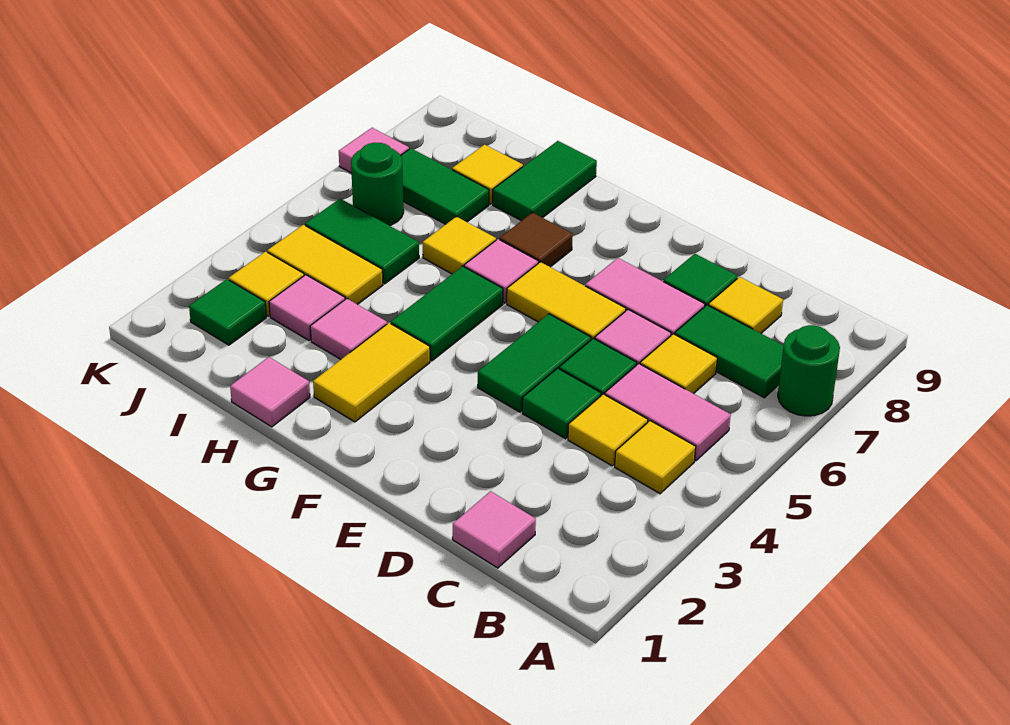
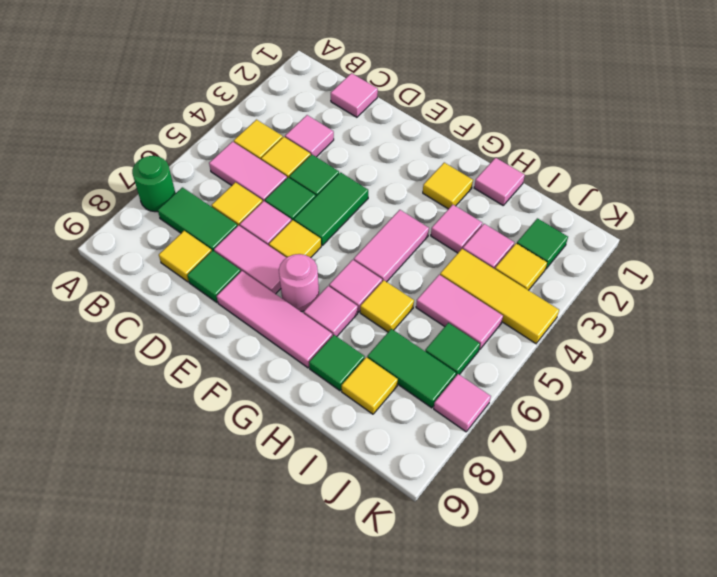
none -> pink 1x1 tile [285,115,334,157]
yellow 1x2 tile [507,262,626,340] -> yellow 1x1 tile [269,220,321,258]
none -> pink 1x3 tile [217,271,332,368]
none -> pink 1x1 round brick [279,254,319,311]
yellow 1x2 tile [313,323,430,422] -> yellow 1x1 tile [423,163,473,209]
green 1x2 tile [391,266,503,361] -> pink 1x2 tile [354,210,429,282]
brown 1x1 tile [500,213,573,267] -> pink 1x1 tile [304,286,358,336]
green 1x2 tile [493,141,597,221] -> green 1x1 tile [309,335,365,391]
yellow 1x2 tile [267,225,383,305] -> yellow 1x3 tile [440,249,559,343]
green 1x2 tile [305,199,419,284] -> pink 1x2 tile [416,275,503,350]
green 1x1 round brick [351,143,404,226] -> green 1x1 tile [425,323,480,376]

